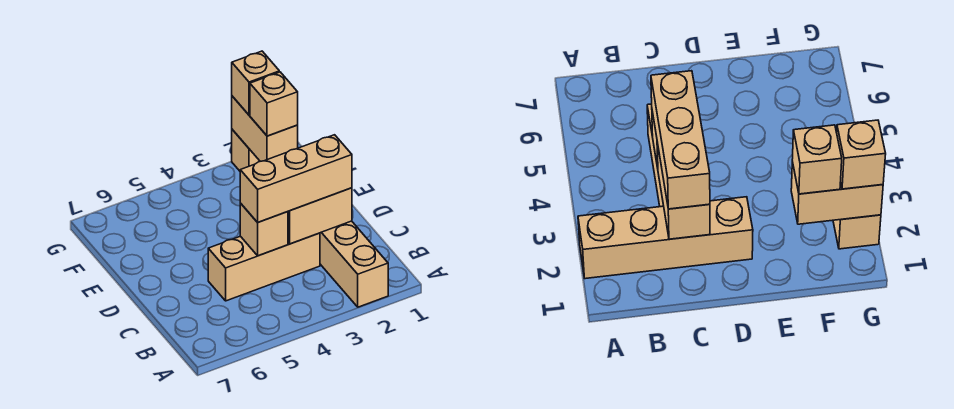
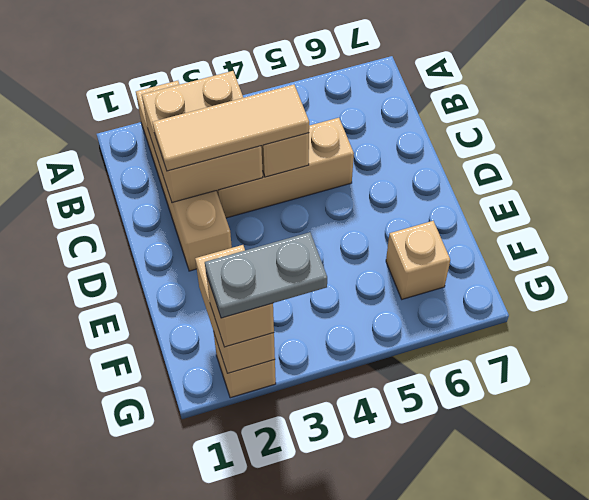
tan 1x2 brick [288,188,352,244] -> tan 2x2 brick [142,71,263,202]
tan 1x3 brick [240,135,352,222] -> tan 1x3 tile [152,85,309,171]
tan 1x1 brick [250,72,298,136] -> tan 1x1 brick moved to [386,221,450,299]
none -> grey 1x2 plate [205,232,327,318]

